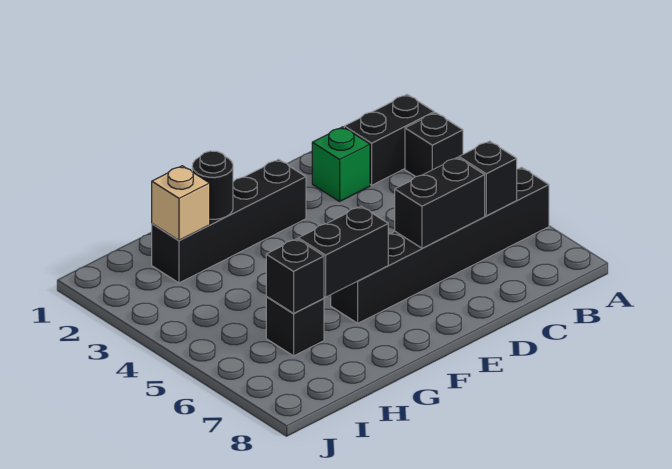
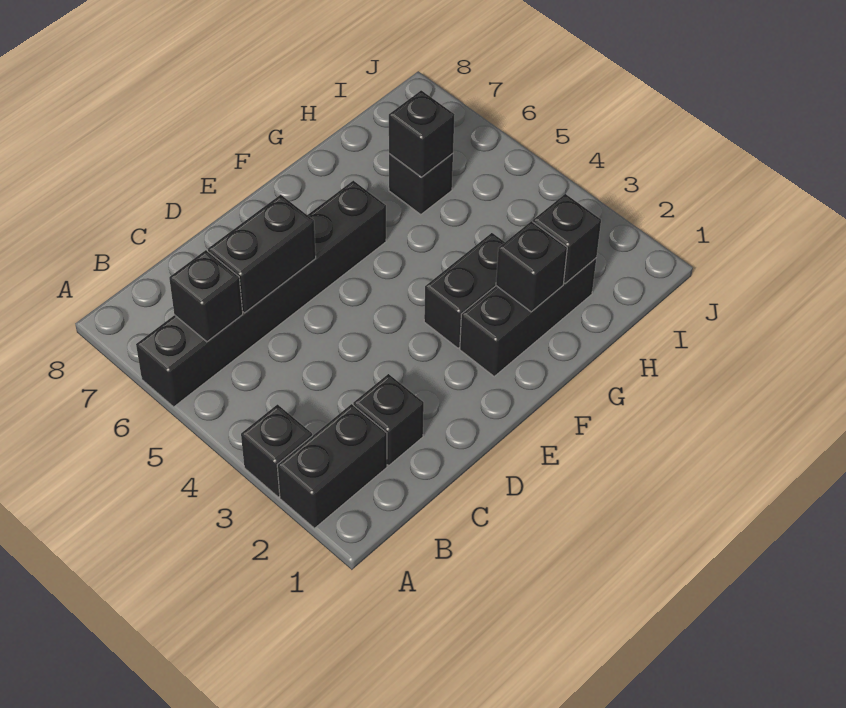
green 1x1 brick [312,127,370,201] -> black 1x1 brick [353,374,424,465]
black 1x4 brick [152,159,306,283] -> black 1x3 brick [460,258,596,376]
black 1x2 brick [298,206,388,297] -> black 1x2 brick moved to [424,233,505,348]
black 1x1 round brick [192,151,233,219] -> black 1x1 brick [496,221,567,312]
tan 1x1 brick [152,166,210,240] -> black 1x1 brick [533,194,601,283]

